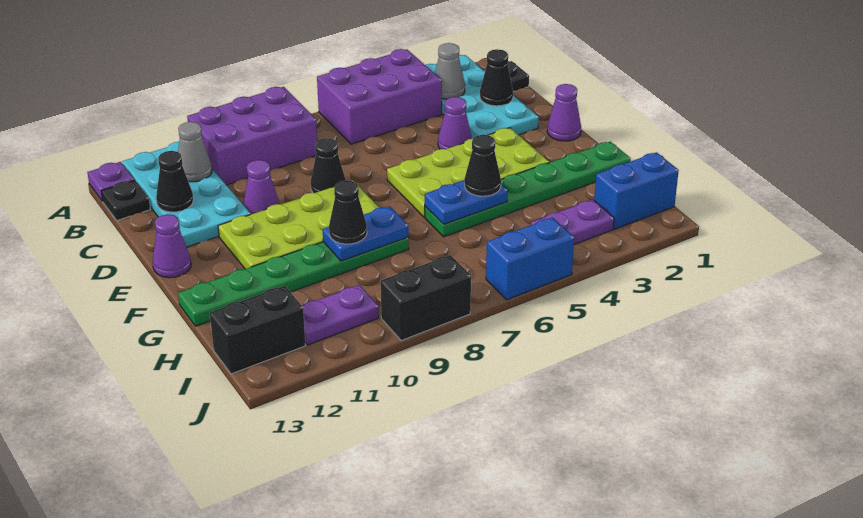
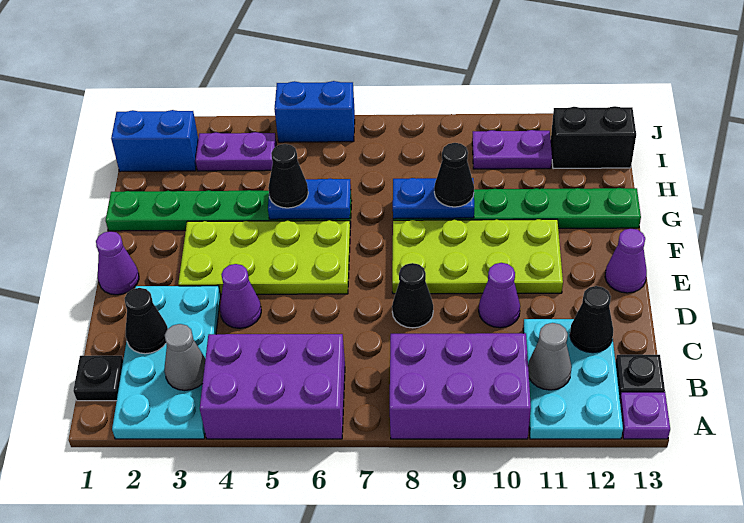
cyan 2x4 plate [122,142,251,247] -> cyan 2x3 plate [523,319,623,439]
black 1x2 brick [381,255,471,341] -> none

